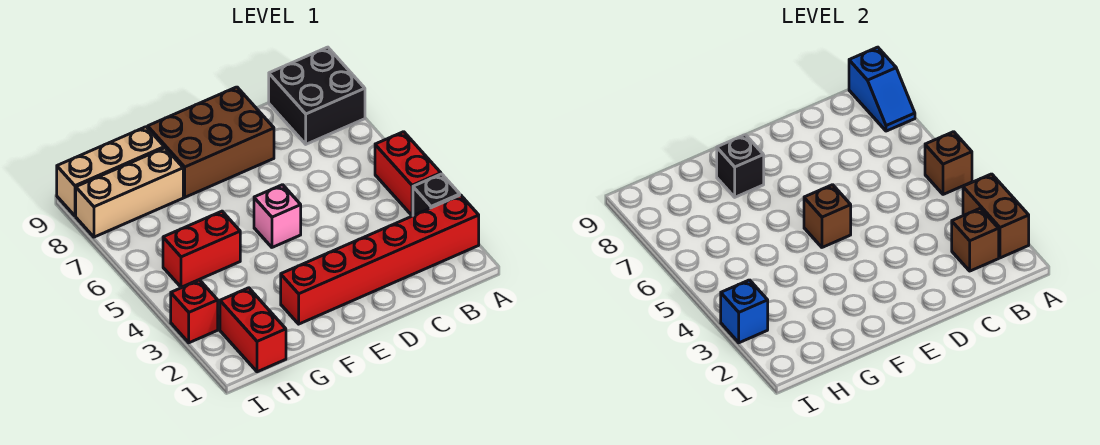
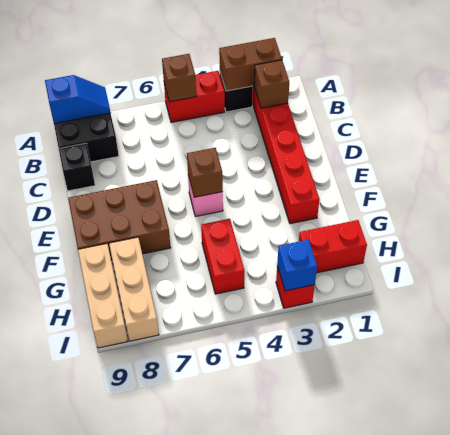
brown 2x3 brick [148,87,274,197] -> brown 2x3 brick turned to [68,180,171,260]
black 1x1 brick [717,135,764,197] -> black 1x1 brick moved to [59,143,95,191]

